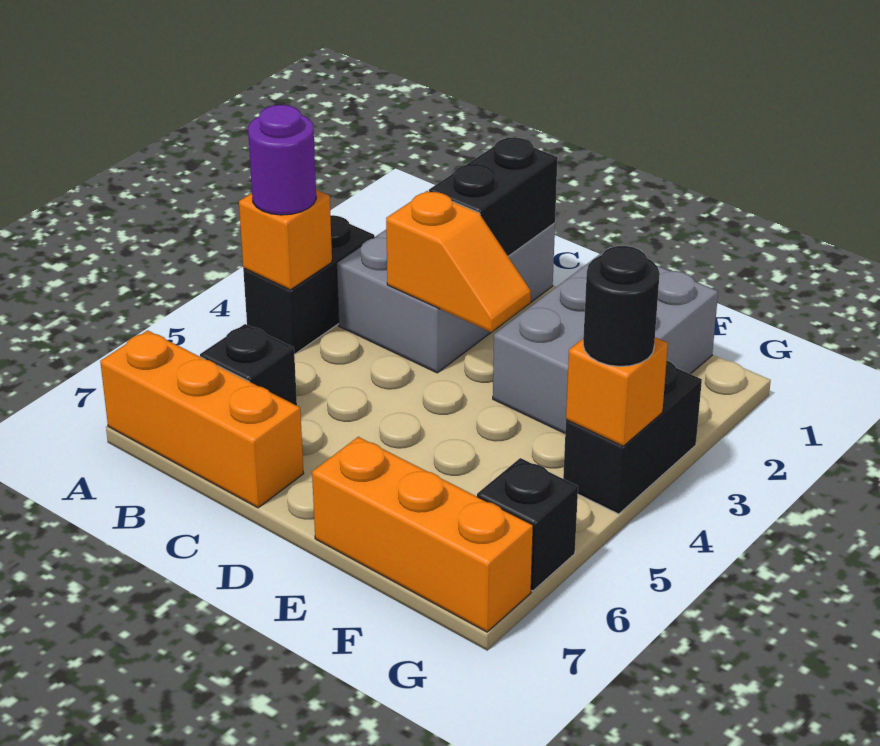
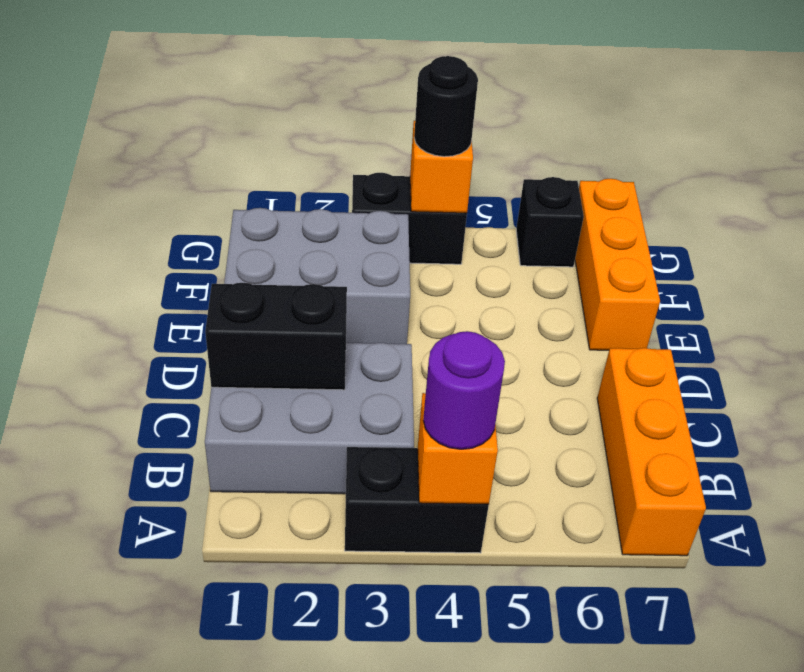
black 1x1 brick [200,324,297,406] -> none
orange 1x2 slope [386,191,531,332] -> none

